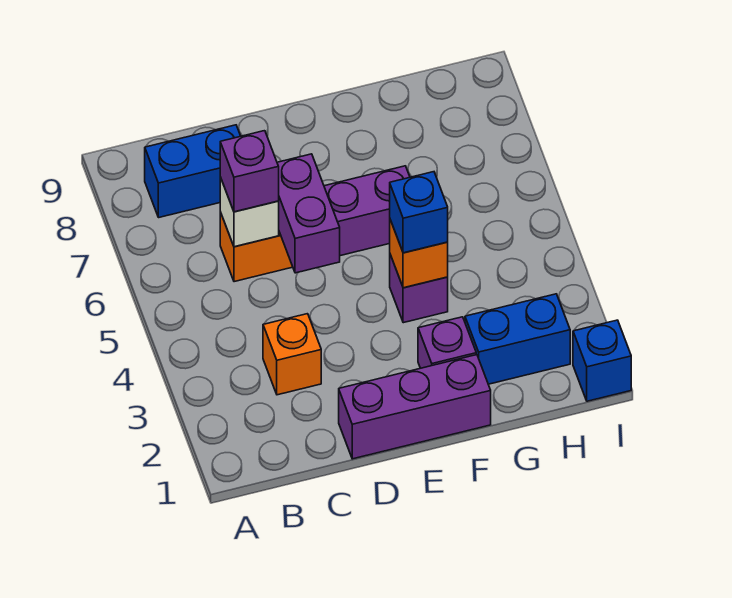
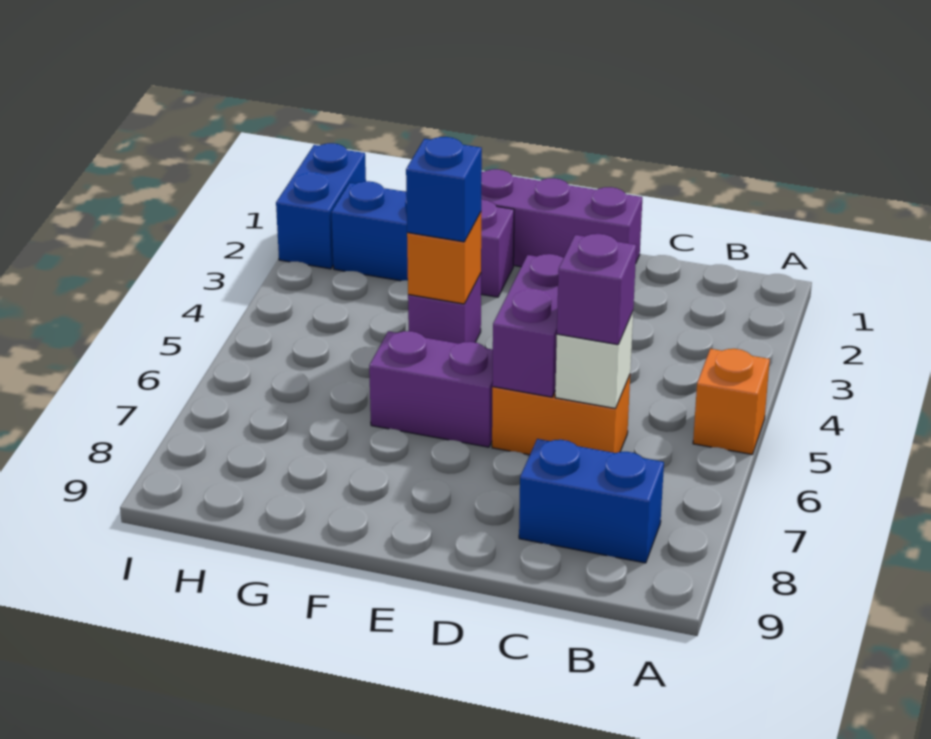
orange 1x1 brick [263,314,321,395] -> orange 1x1 brick moved to [693,349,770,454]
blue 1x1 brick [573,320,631,401] -> blue 1x2 brick [276,143,366,269]

